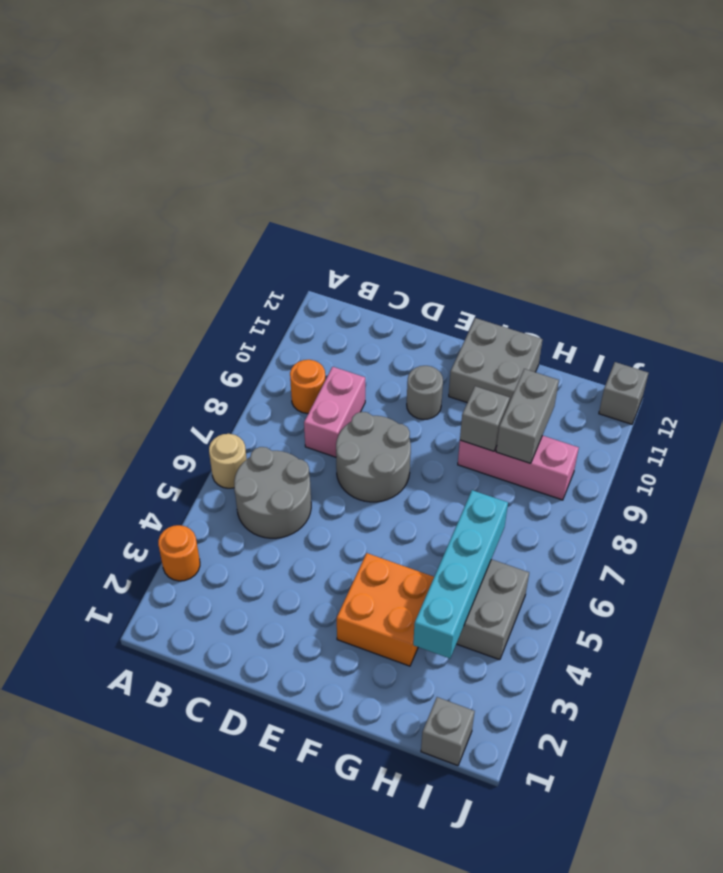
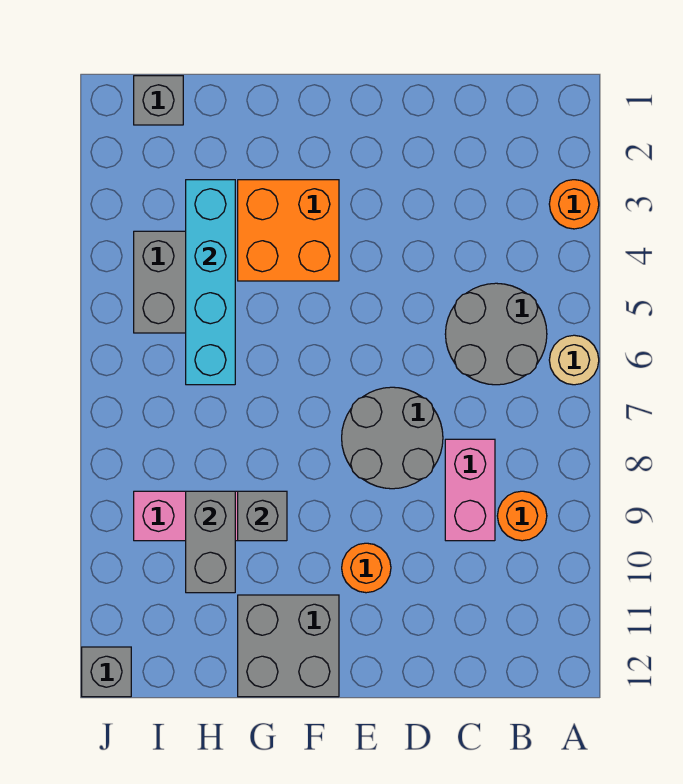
grey 1x1 round brick [407,366,443,420] -> orange 1x1 round brick [342,543,391,593]

